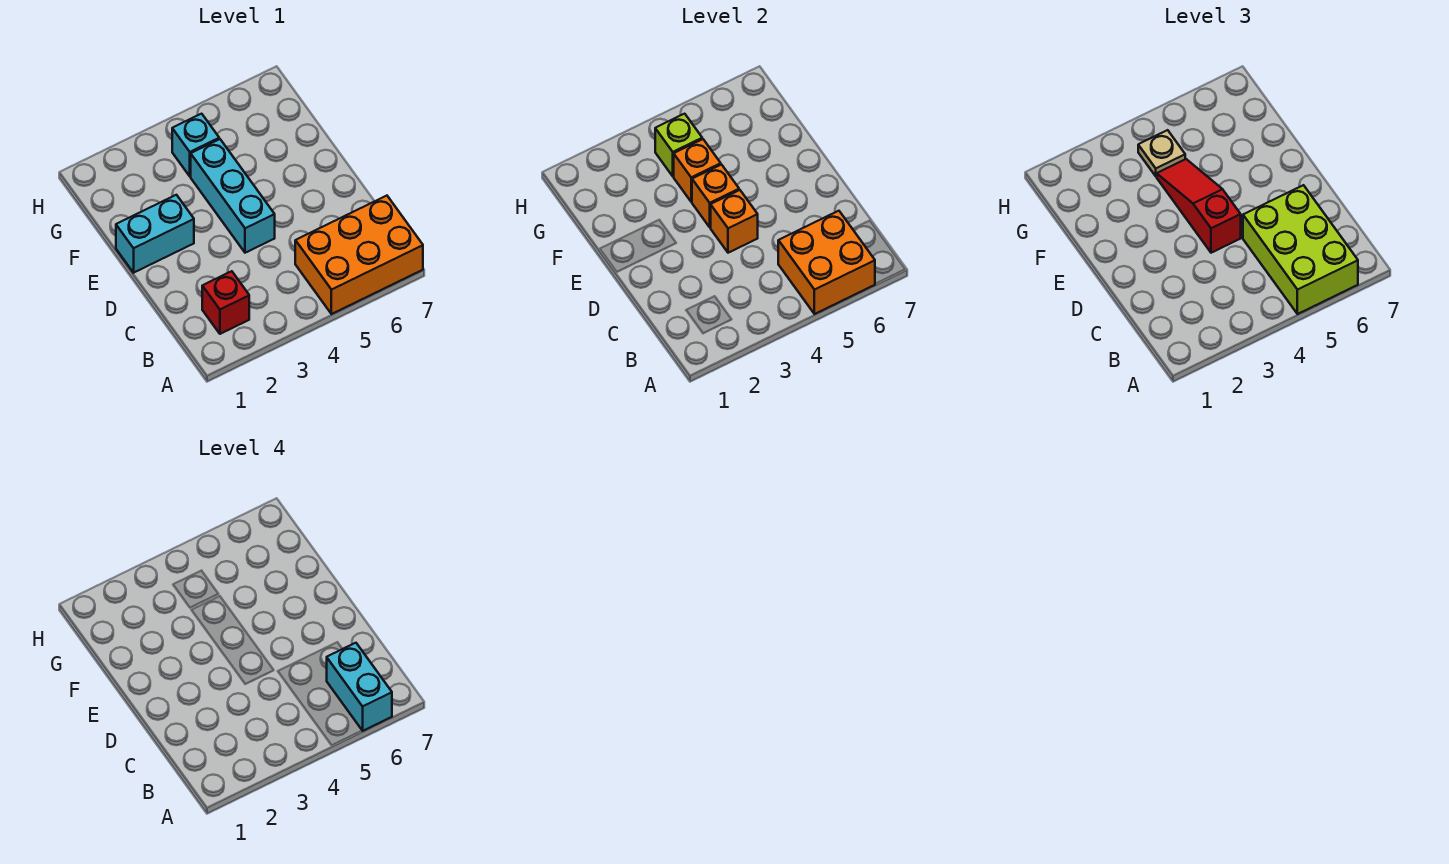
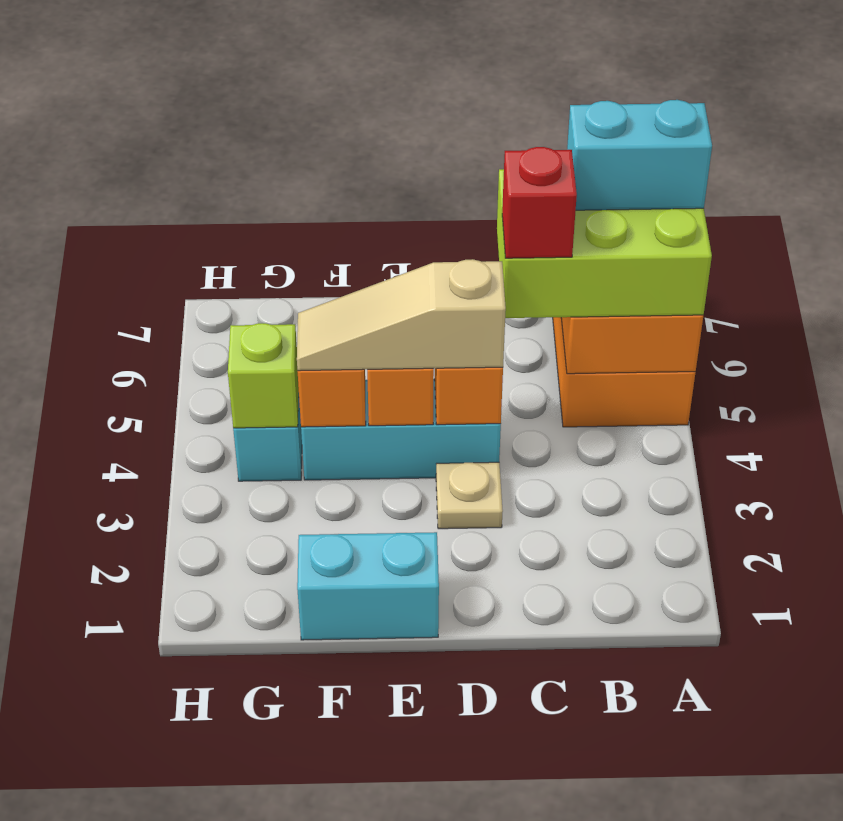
red 1x1 brick [202,271,249,334] -> red 1x1 brick moved to [502,147,577,258]
red 1x3 slope [1157,159,1241,253] -> tan 1x3 slope [297,259,506,371]
cyan 1x2 brick [116,195,194,273] -> cyan 1x2 brick turned to [297,532,439,640]
tan 1x1 plate [1138,130,1185,176] -> tan 1x1 plate moved to [436,462,503,529]

